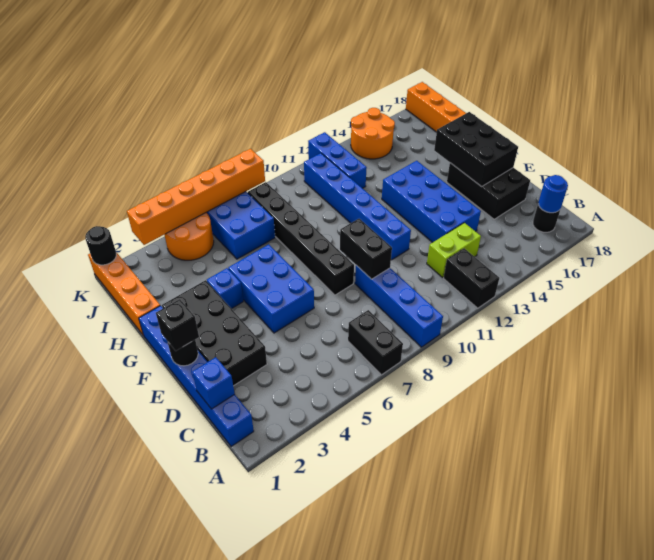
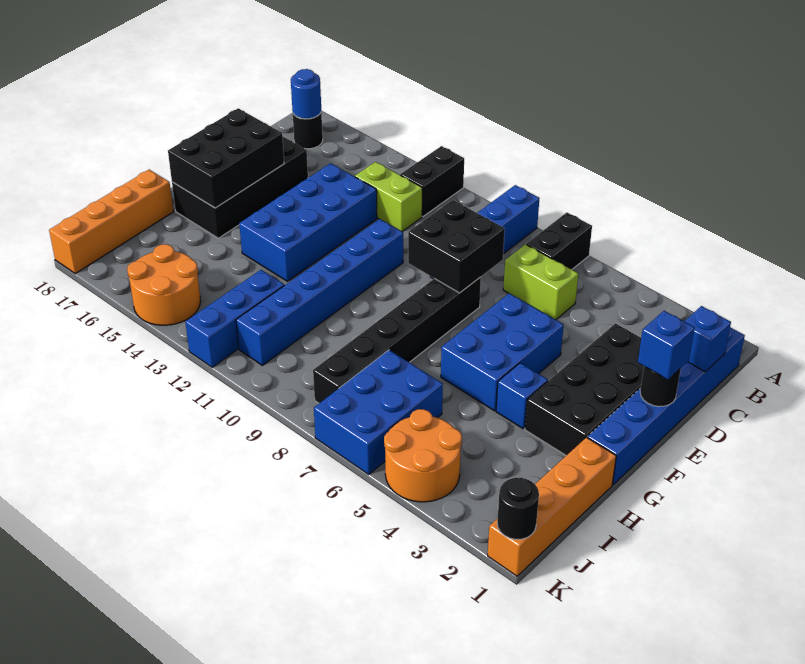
none -> lime 1x2 brick [503,244,578,320]
black 1x2 brick [340,219,392,279] -> black 2x2 brick [408,200,505,293]
black 2x3 brick [447,163,530,219] -> black 2x4 brick [172,136,308,238]
black 1x1 brick [156,299,199,351] -> blue 1x1 brick [638,311,695,380]
orange 1x6 brick [127,149,265,245] -> none

